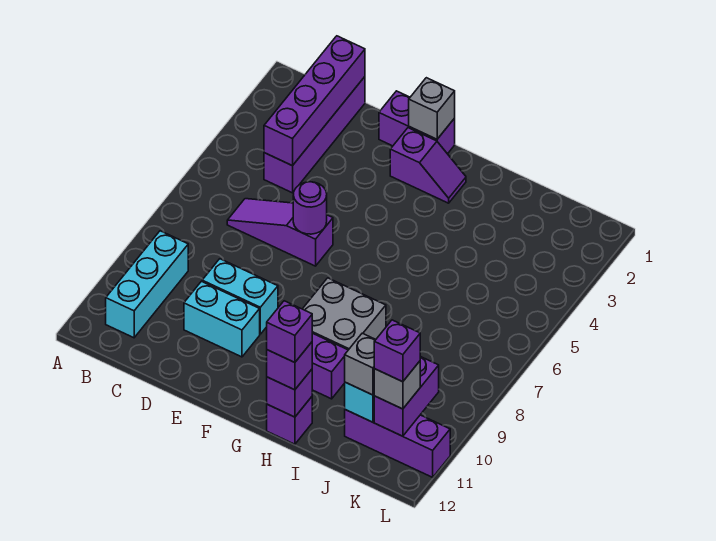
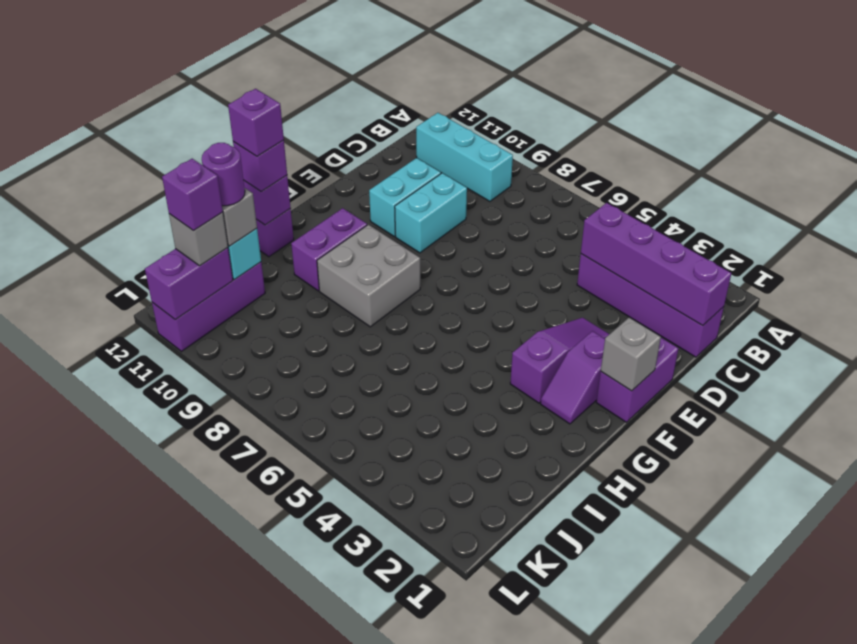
purple 1x3 slope [227,199,333,266] -> purple 1x3 slope moved to [510,318,609,403]
purple 1x1 round brick [293,182,327,234] -> purple 1x1 round brick moved to [202,143,245,206]
purple 1x2 brick [374,356,439,436] -> purple 1x2 brick turned to [145,248,233,320]

